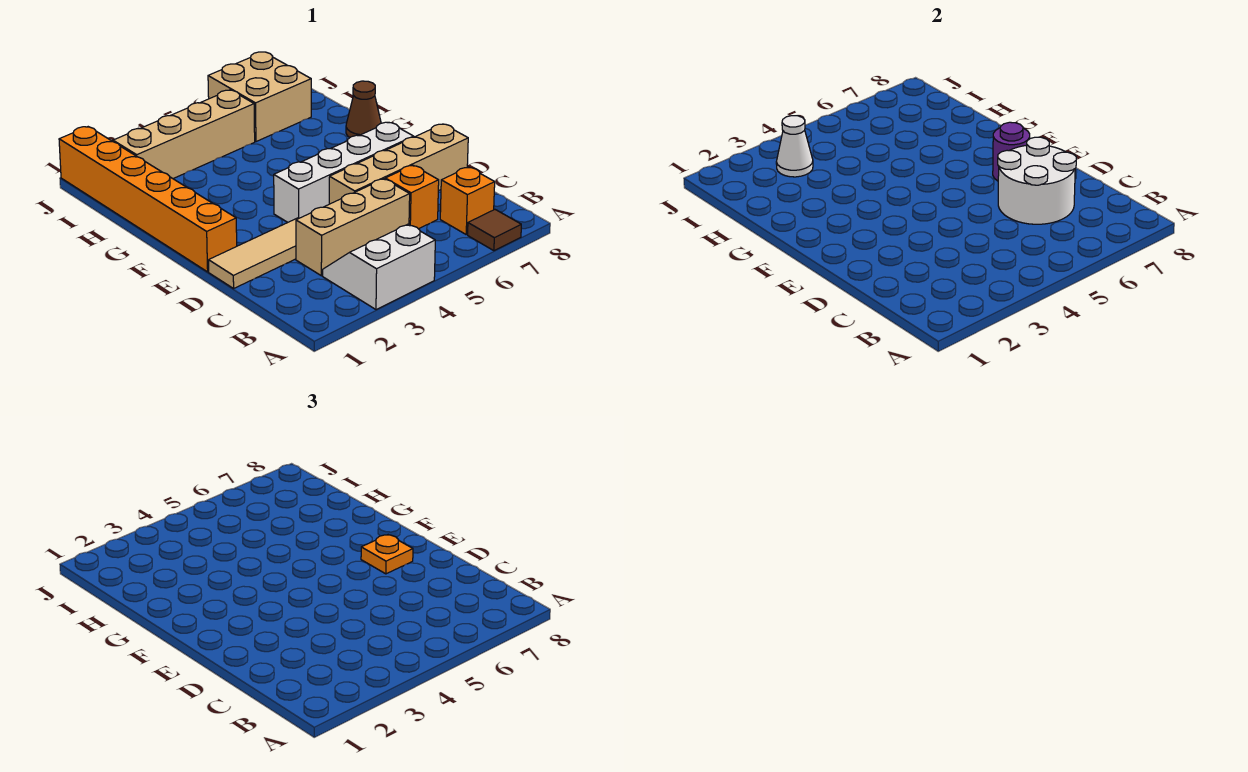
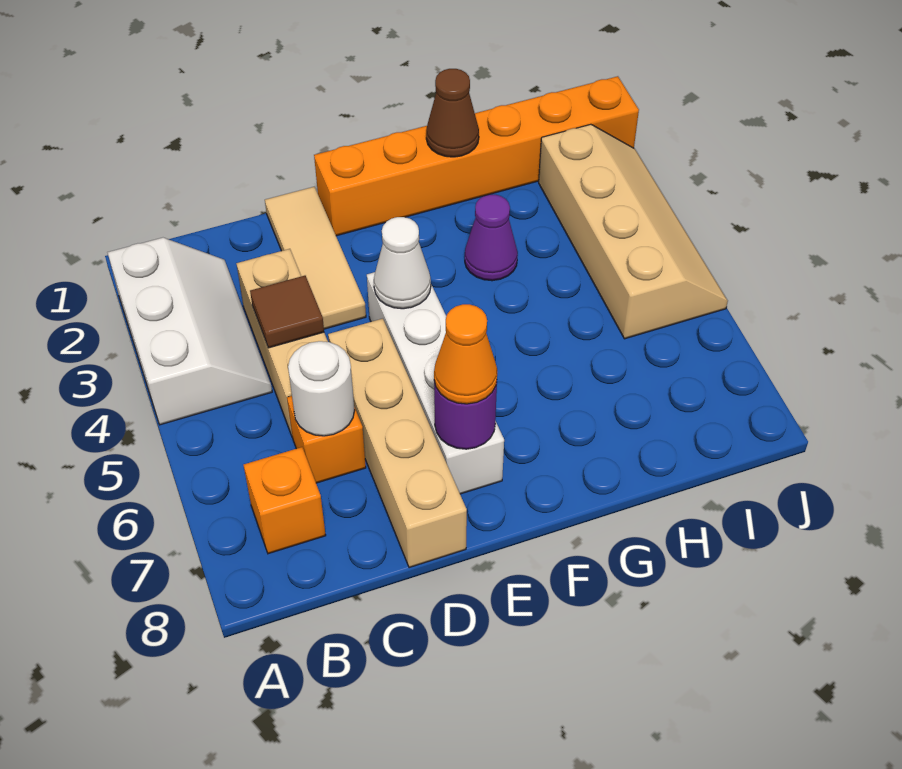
white 2x2 slope [323,224,435,310] -> white 2x3 slope [107,238,272,425]
brown 1x1 tile [468,210,521,251] -> brown 1x1 tile moved to [250,276,324,348]
white 2x2 round brick [998,137,1076,224] -> white 1x1 round brick [288,341,355,436]
orange 1x1 plate [361,535,413,574] -> orange 1x1 cone [434,304,497,404]
none -> purple 1x1 cone [465,195,518,281]
brown 1x1 cone [346,81,381,138] -> brown 1x1 cone moved to [426,69,479,157]
white 1x1 cone [776,116,813,177] -> white 1x1 cone moved to [374,217,431,309]
tan 2x2 brick [208,52,311,142] -> none

